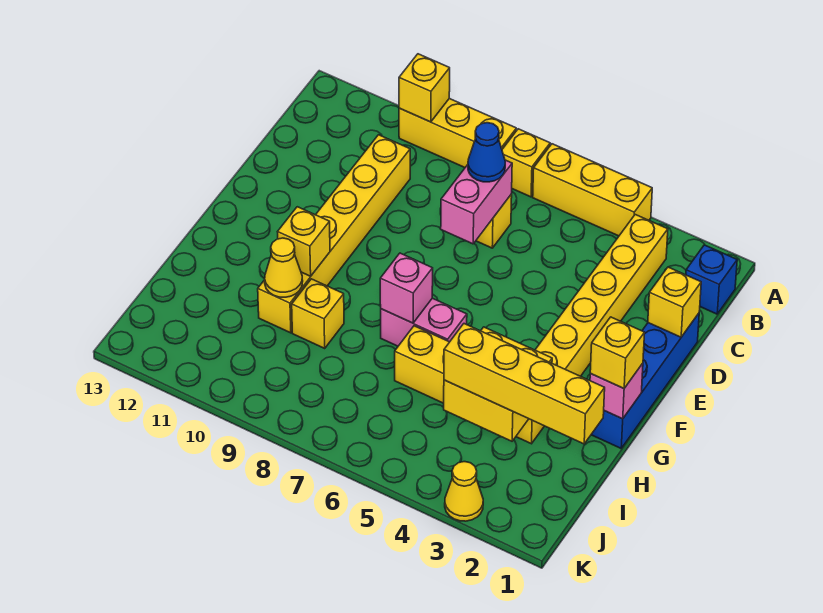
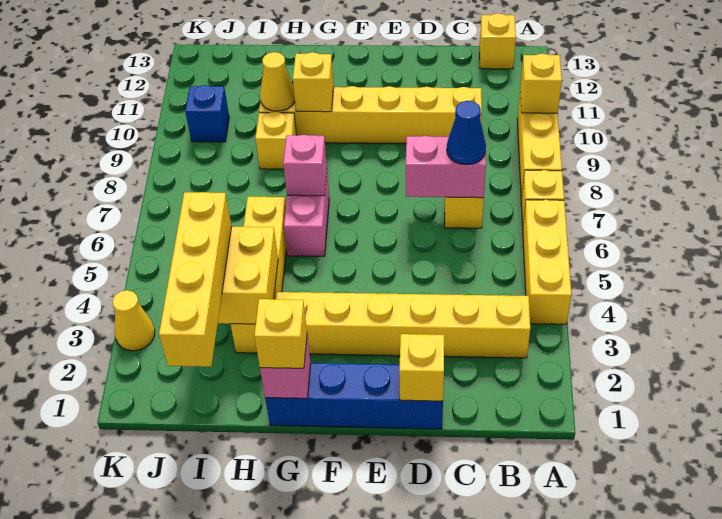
blue 1x1 brick [686,245,737,314] -> blue 1x1 brick moved to [185,85,229,142]
none -> yellow 1x1 brick [480,13,516,69]

